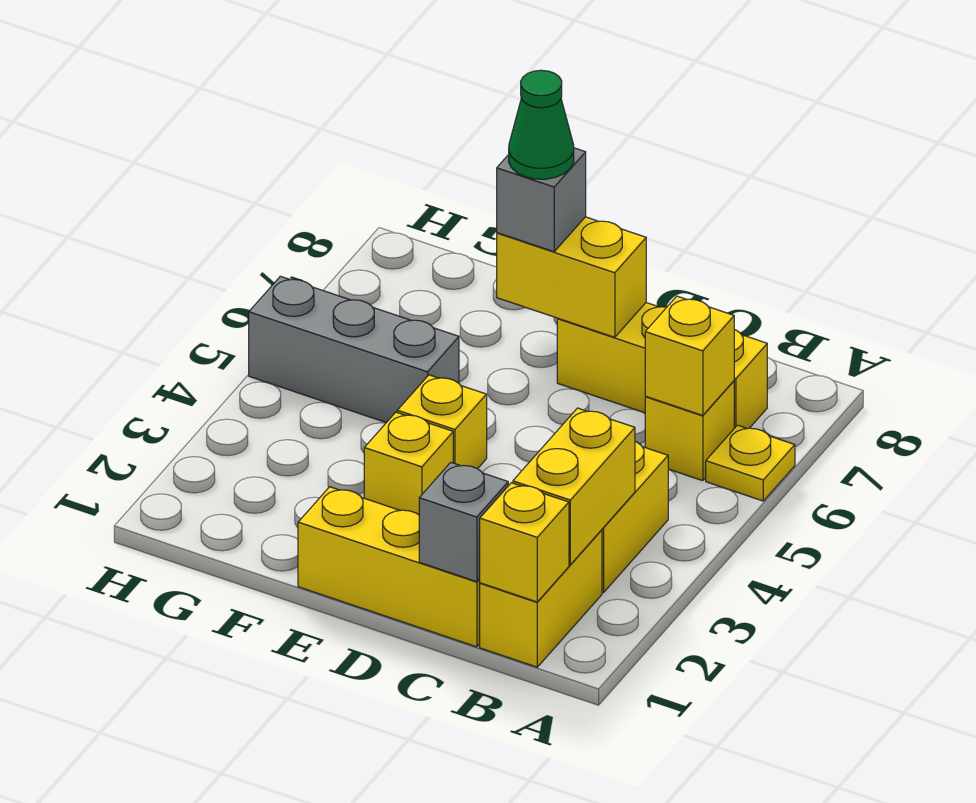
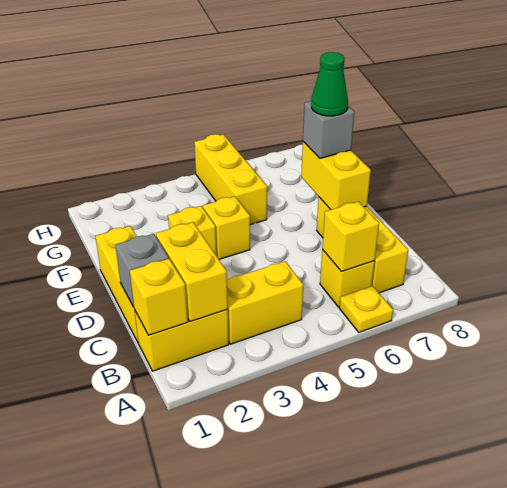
yellow 1x2 brick [513,408,635,565] -> yellow 1x2 brick turned to [156,222,228,321]
grey 1x3 brick [249,276,459,423] -> yellow 1x3 brick [194,134,267,225]

